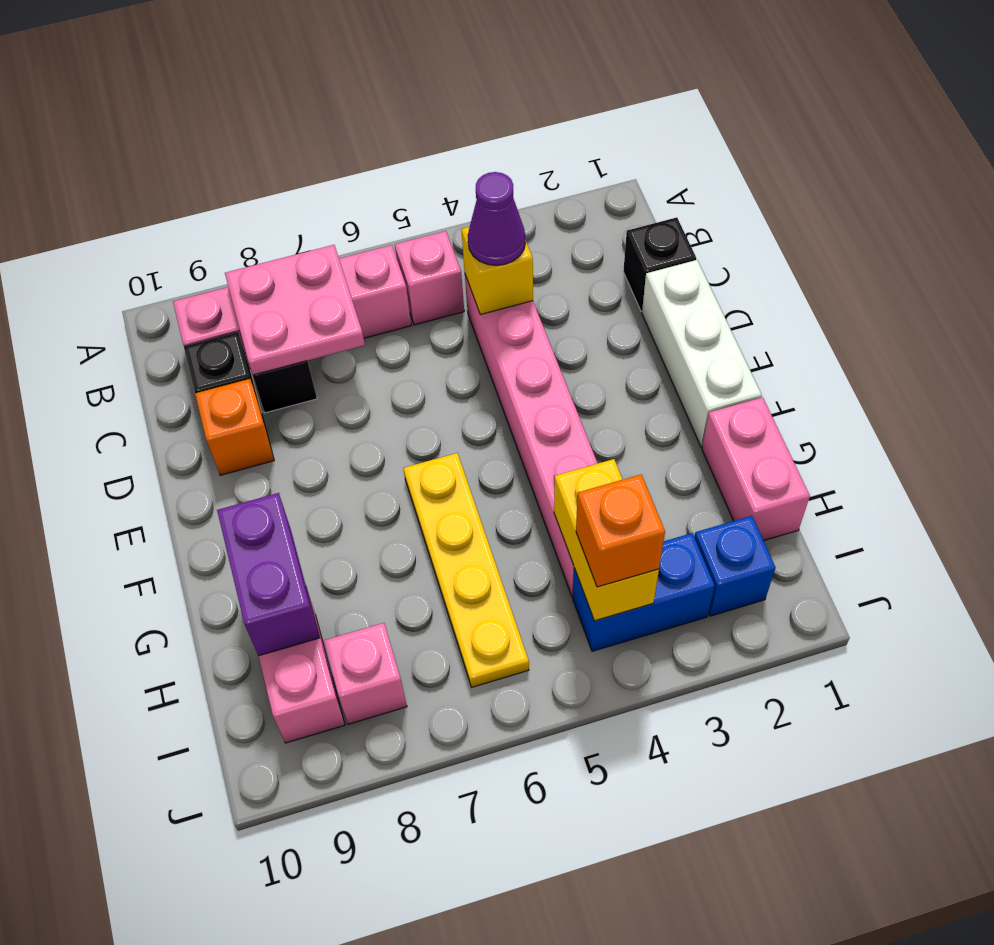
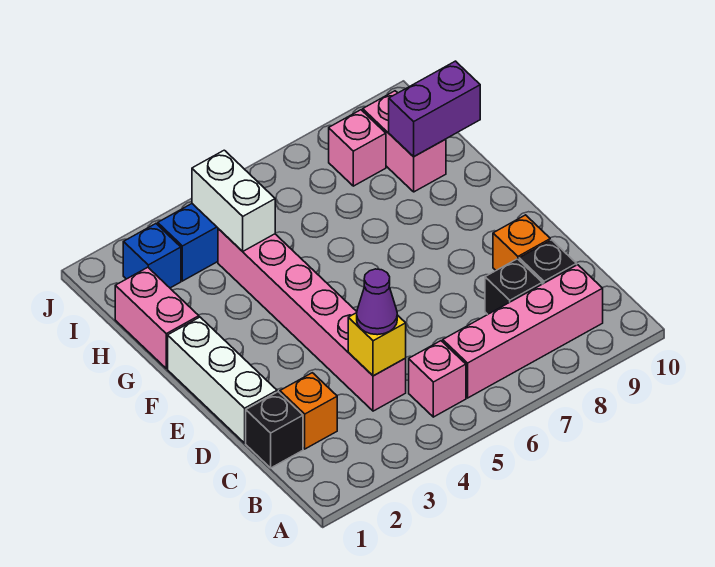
pink 2x2 plate [225,245,365,375] -> none
yellow 1x4 plate [403,453,529,687] -> none
purple 1x2 brick [217,493,320,656] -> purple 1x2 brick turned to [389,61,480,157]
yellow 1x2 brick [554,459,659,621] -> white 1x2 brick [192,150,275,251]
orange 1x1 brick [576,475,665,587] -> orange 1x1 brick moved to [280,373,337,449]

